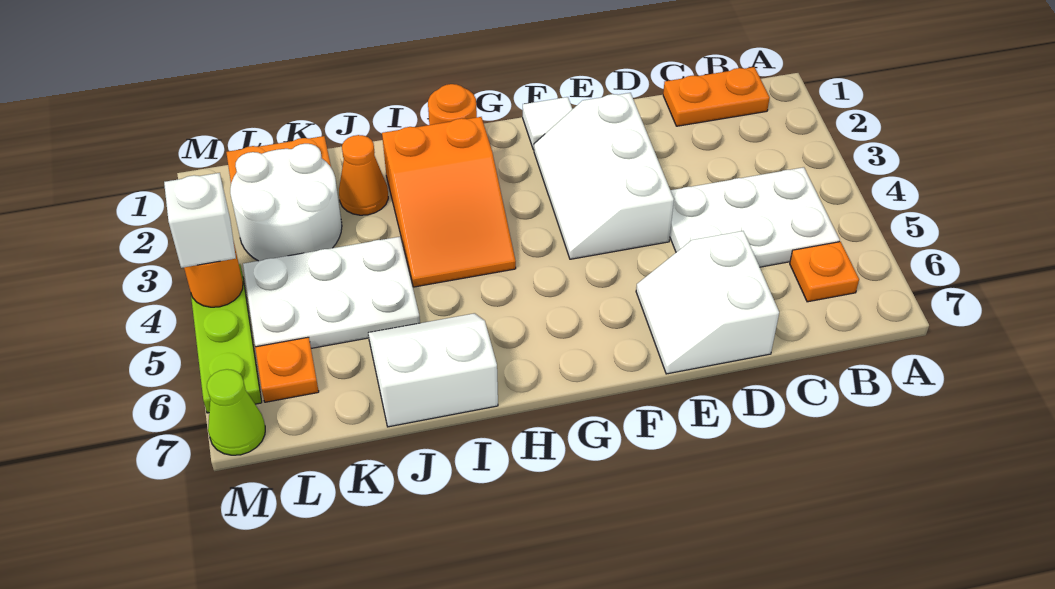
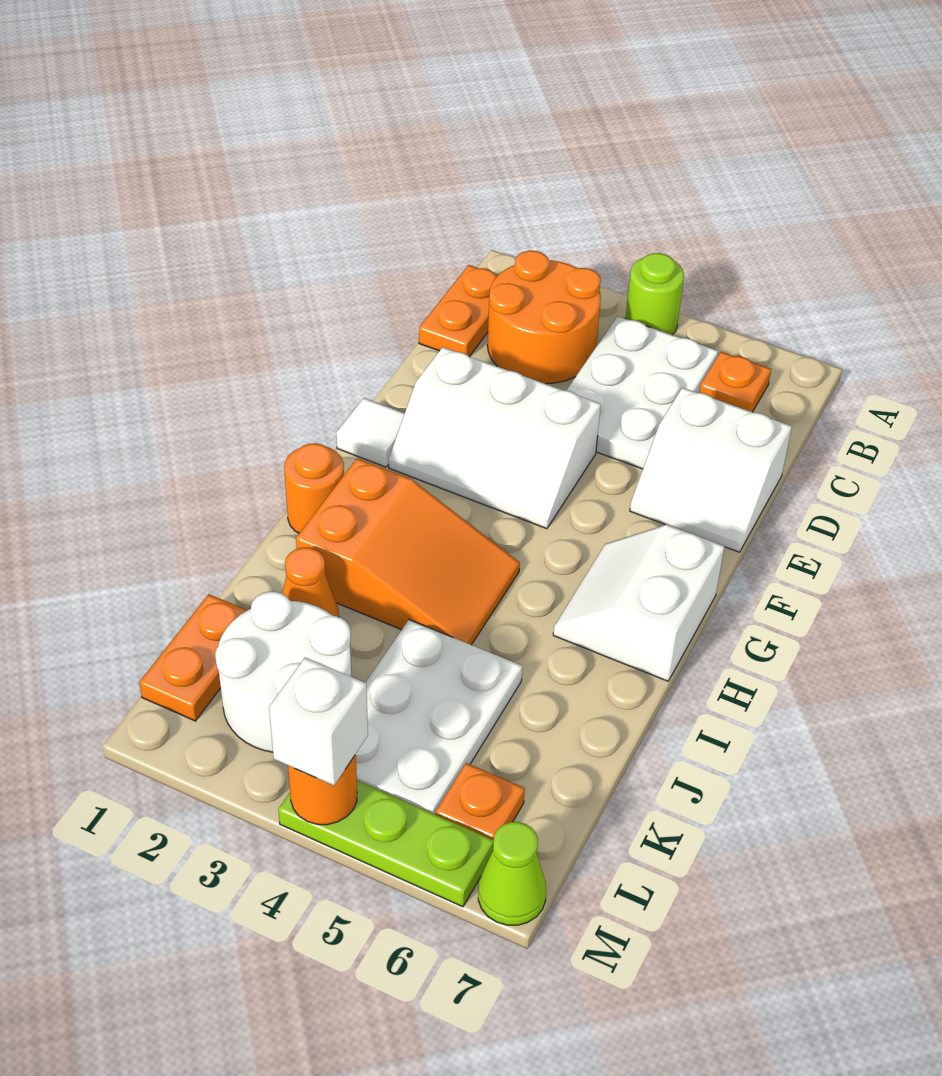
none -> lime 1x1 round brick [625,253,684,335]
none -> orange 2x2 round brick [487,251,601,384]
white 2x2 slope [368,313,498,427] -> white 2x2 slope moved to [553,525,725,681]

